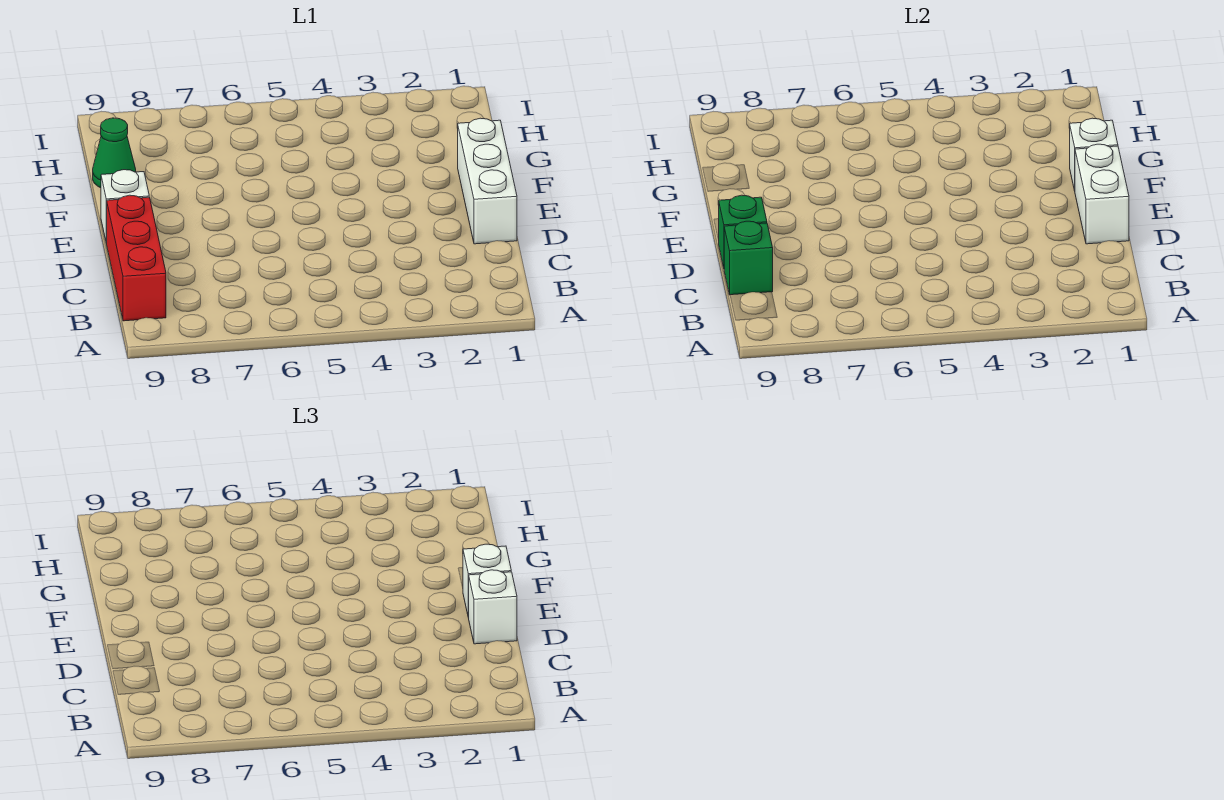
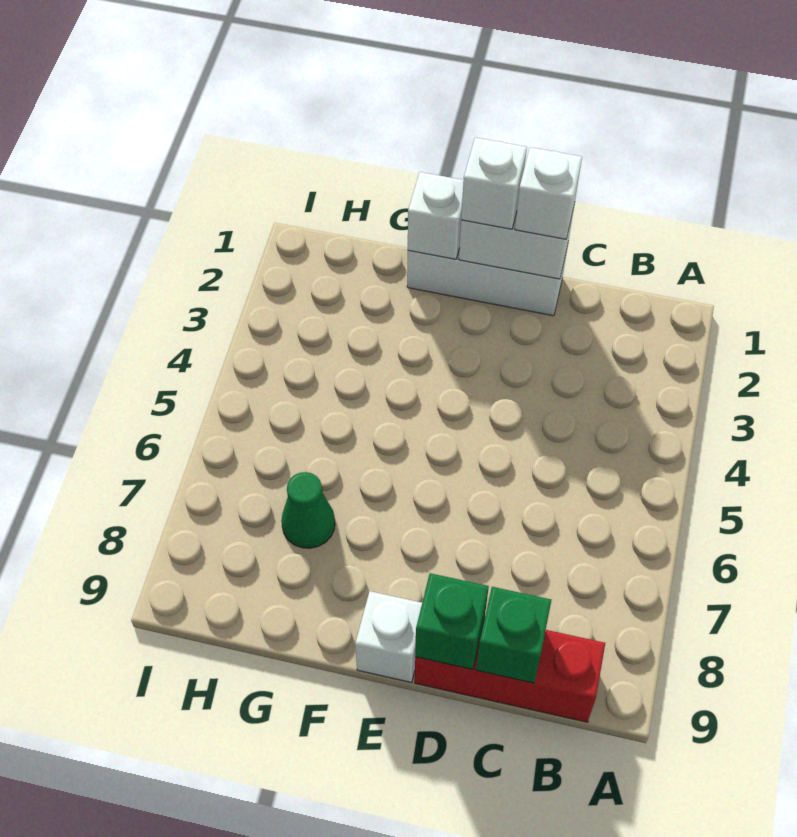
green 1x1 cone [93,118,136,188] -> green 1x1 cone moved to [281,472,335,548]

